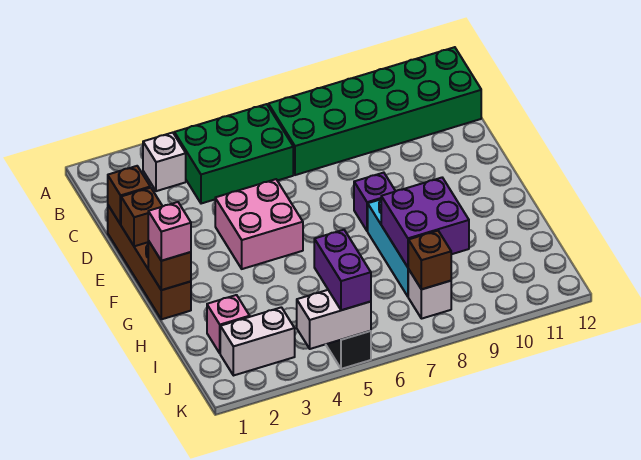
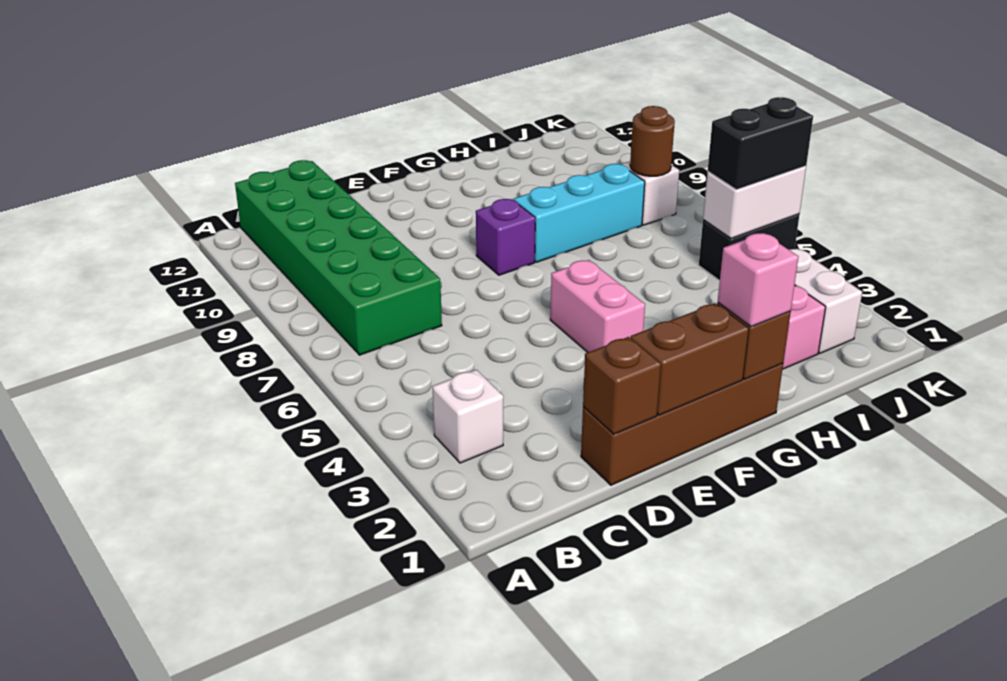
green 2x3 brick [174,104,293,204] -> none
brown 1x1 brick [121,188,163,246] -> brown 1x2 brick [631,303,749,415]
pink 2x2 brick [215,179,303,269] -> pink 1x2 brick [550,260,645,352]
purple 2x2 brick [381,178,469,267] -> none
purple 1x2 brick [314,230,371,310] -> black 1x2 brick [708,97,813,190]
brown 1x1 brick [408,231,451,289] -> brown 1x1 round brick [630,106,675,176]
white 1x2 brick [297,290,371,349] -> white 1x2 brick turned to [703,166,806,238]

